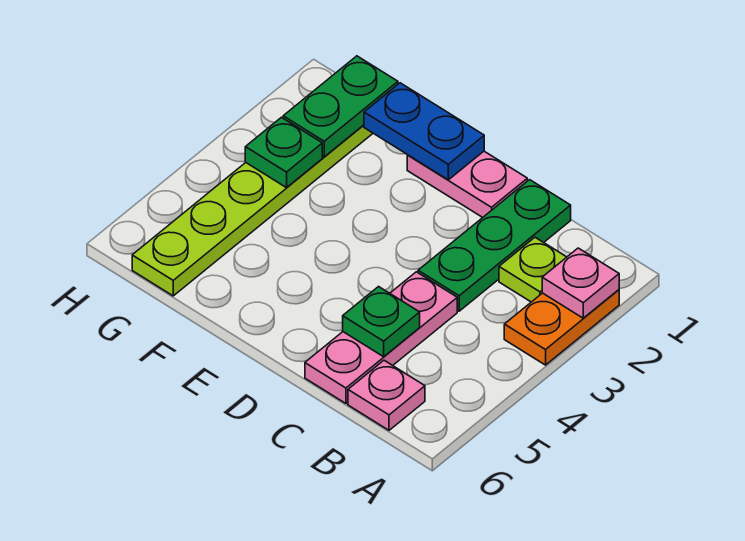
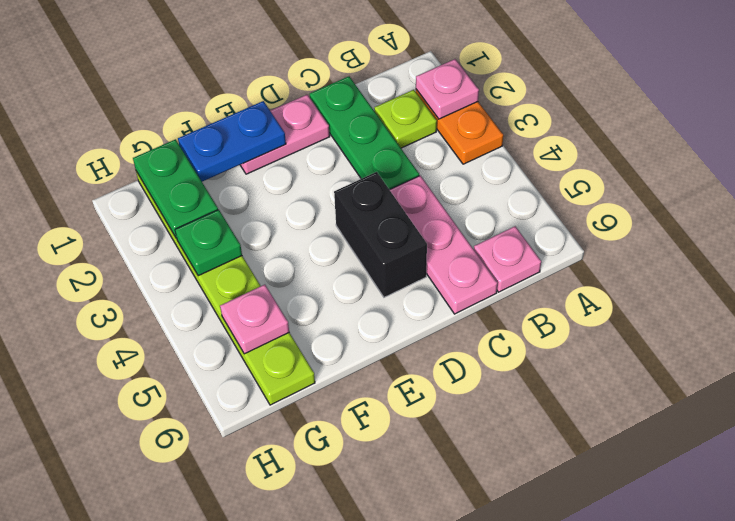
green 1x1 plate [343,287,420,357] -> none
none -> black 1x2 brick [334,172,427,297]
none -> pink 1x1 plate [220,285,289,354]

